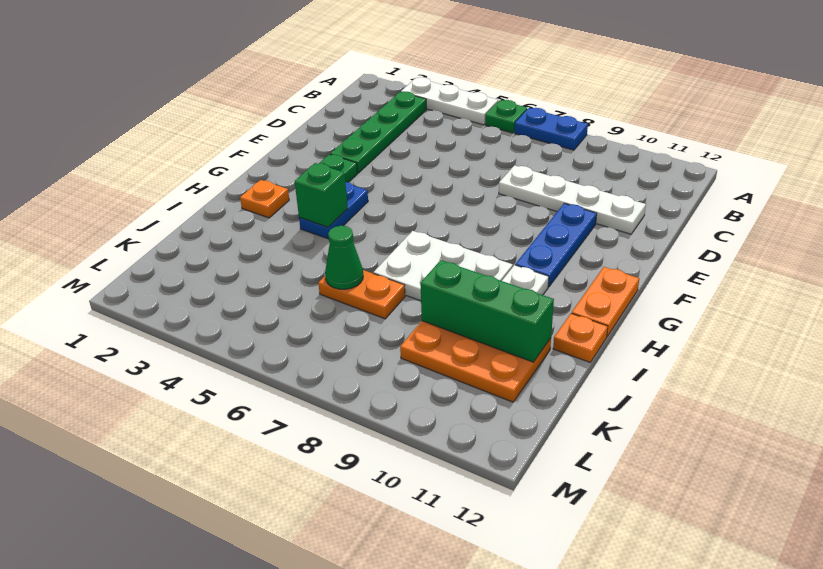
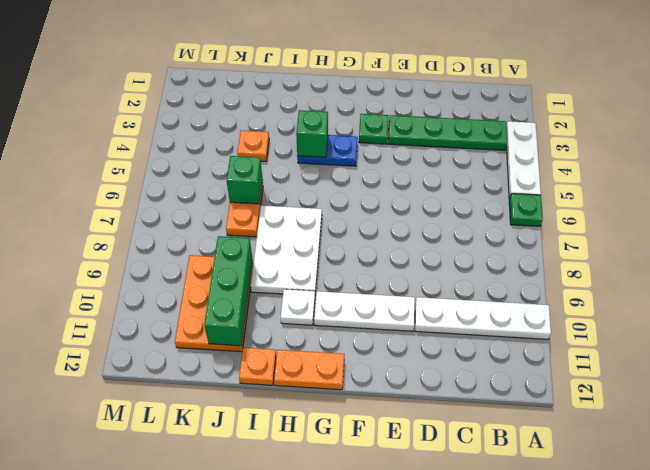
blue 1x2 plate [515,108,588,150] -> none
white 1x4 plate [499,165,646,234] -> white 1x4 plate turned to [415,297,551,339]
blue 1x3 plate [515,203,597,287] -> white 1x3 plate [314,291,415,331]
orange 1x1 plate [240,180,289,218] -> orange 1x1 plate moved to [237,130,269,161]
green 1x1 cone [325,226,363,289] -> green 1x1 brick [227,156,263,204]

